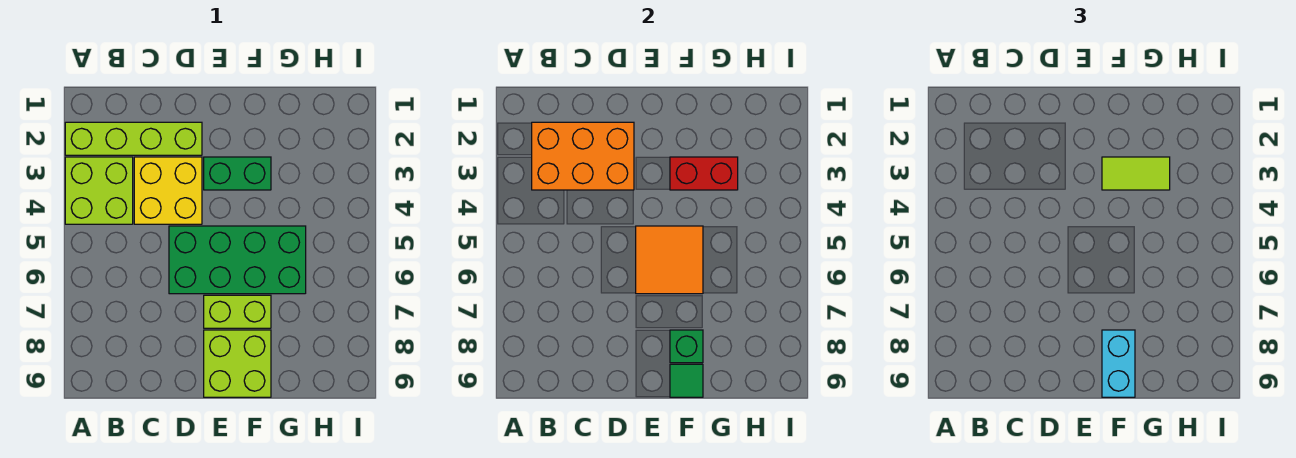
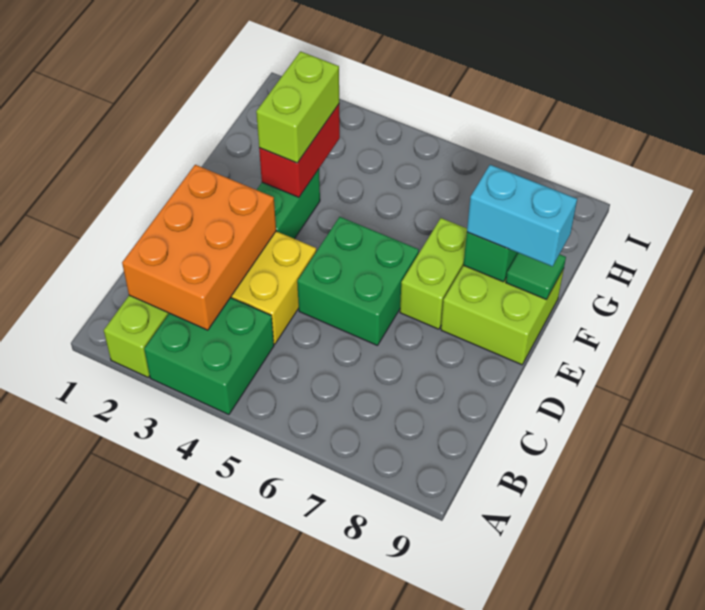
lime 2x2 brick [65,157,133,224] -> green 2x2 brick [144,298,274,415]
green 2x4 brick [169,226,306,294] -> green 2x2 brick [297,217,419,346]
orange 2x2 tile [636,226,703,294] -> none
lime 1x2 tile [1102,157,1170,190] -> lime 1x2 brick [256,51,339,163]

